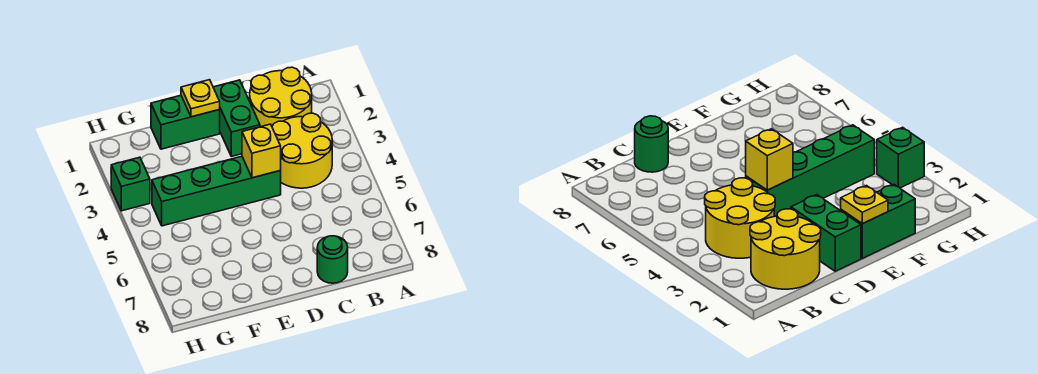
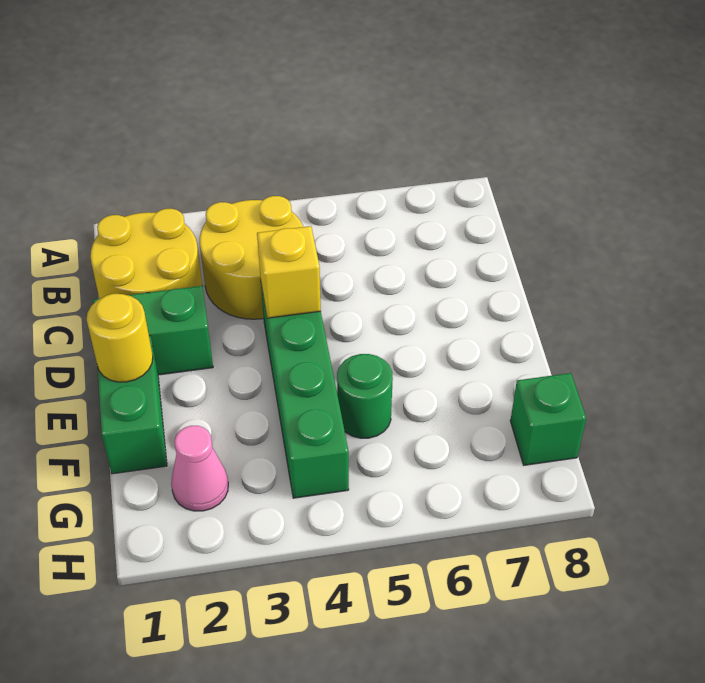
green 1x1 round brick [317,236,348,283] -> green 1x1 round brick moved to [337,354,393,438]
yellow 1x1 plate [181,80,220,117] -> yellow 1x1 round brick [86,294,153,382]
none -> pink 1x1 cone [171,426,228,511]
green 1x1 brick [111,157,150,211] -> green 1x1 brick moved to [510,373,586,465]

